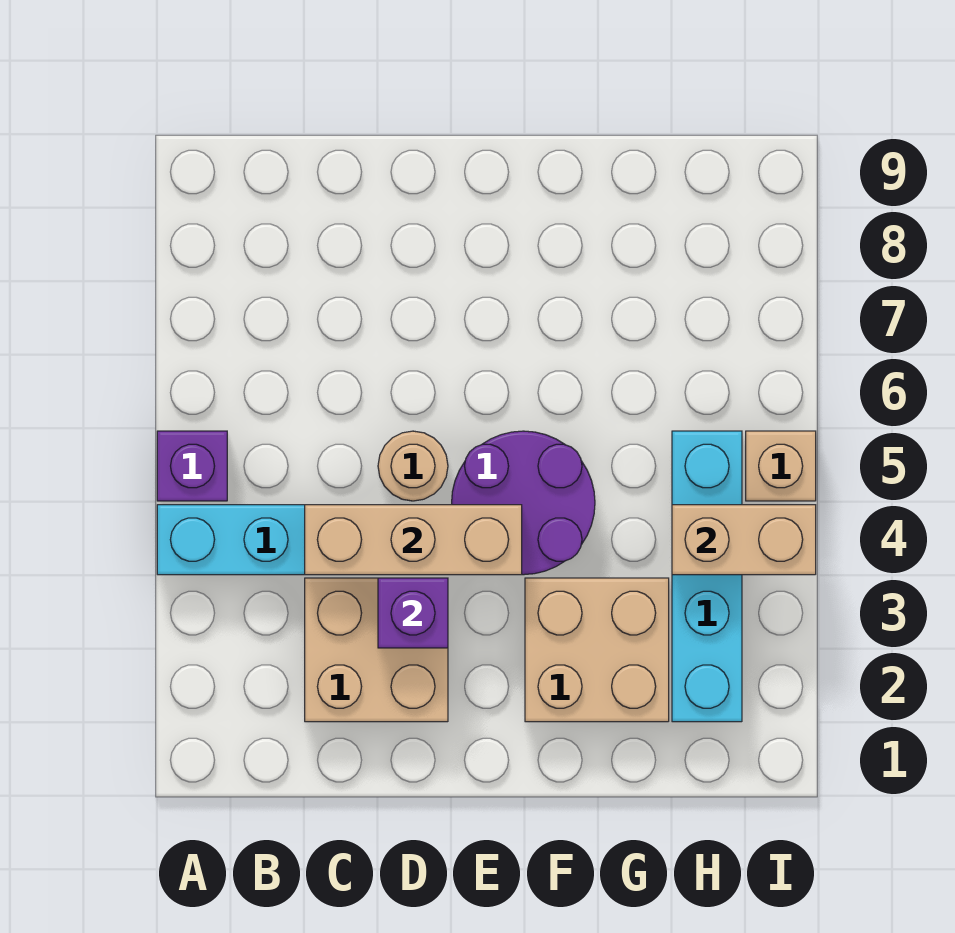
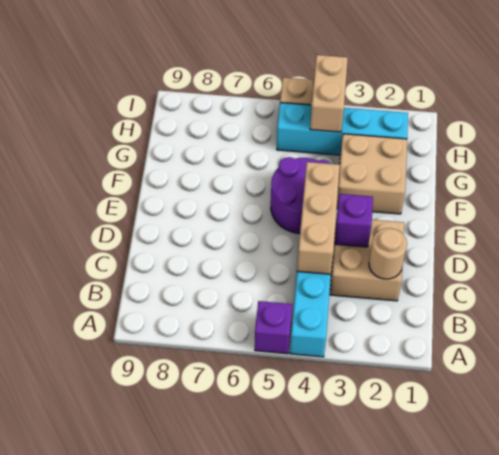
tan 1x1 round brick [378,431,448,501] -> tan 1x1 round brick moved to [369,228,407,279]

